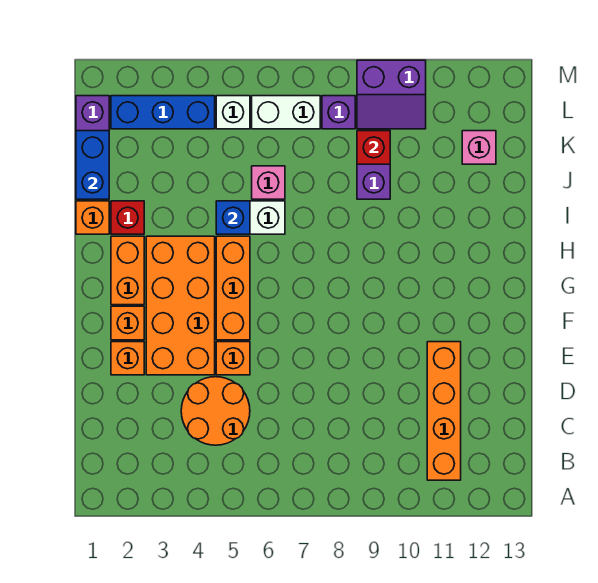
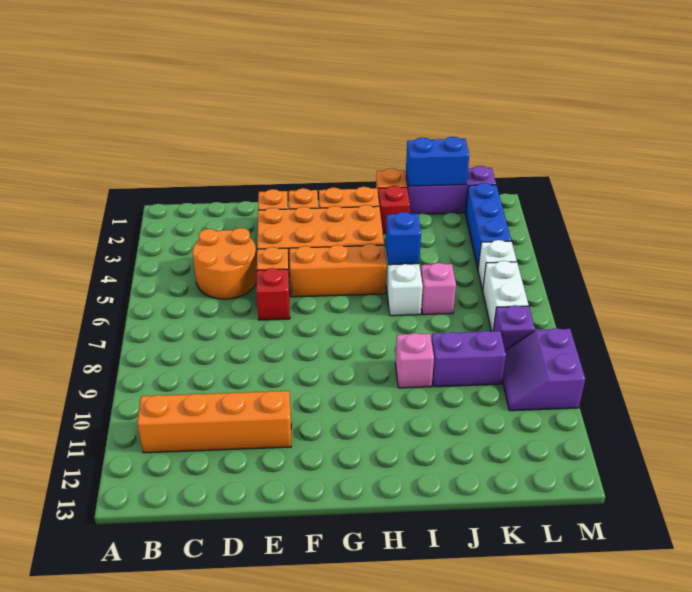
red 1x1 brick [357,131,390,164] -> red 1x1 brick moved to [256,268,290,320]
pink 1x1 brick [462,131,496,164] -> pink 1x1 brick moved to [395,333,434,388]

